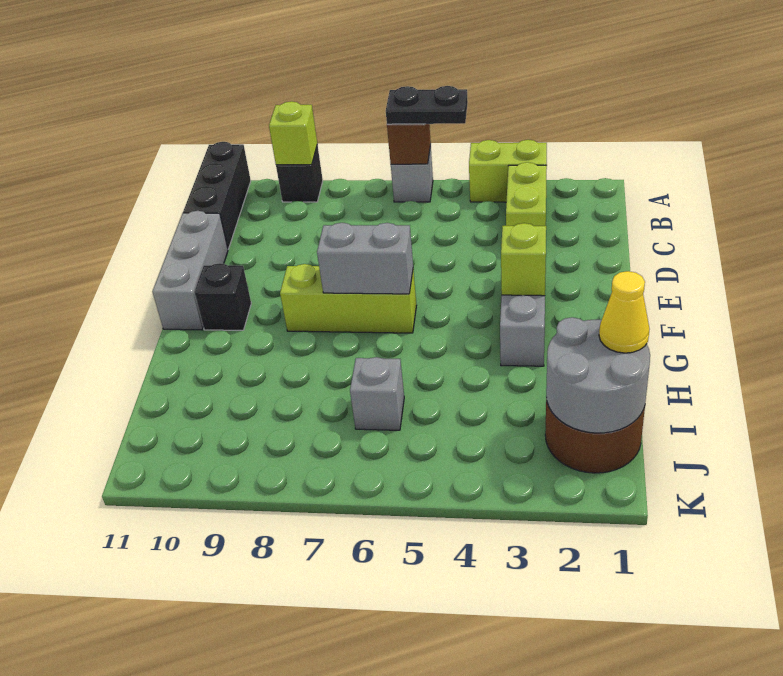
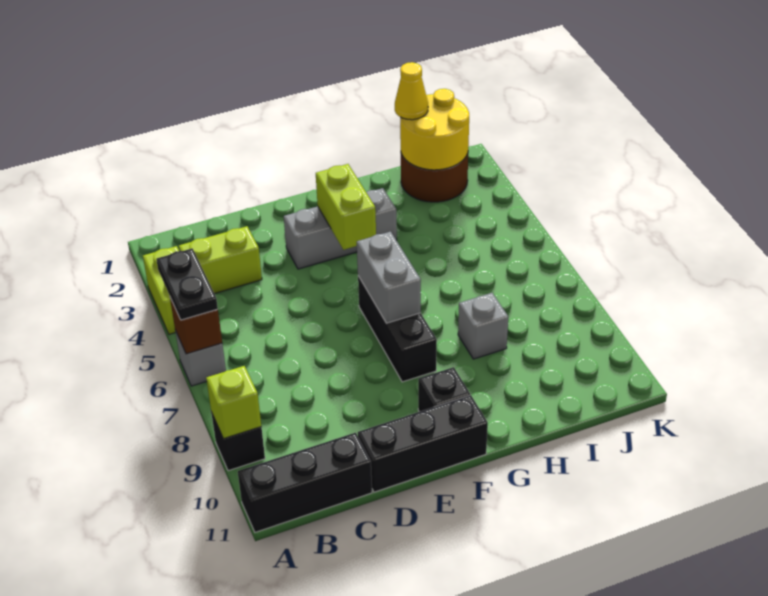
grey 1x3 brick [152,211,228,330] -> black 1x3 brick [358,395,488,492]
lime 1x1 brick [501,223,546,296] -> lime 1x2 brick [316,164,376,250]
lime 1x3 brick [280,264,416,333] -> black 1x3 brick [358,276,437,382]
grey 2x2 round brick [546,317,650,433] -> yellow 2x2 round brick [400,89,469,170]
grey 1x1 brick [350,357,404,430] -> grey 1x1 brick moved to [458,293,508,359]

